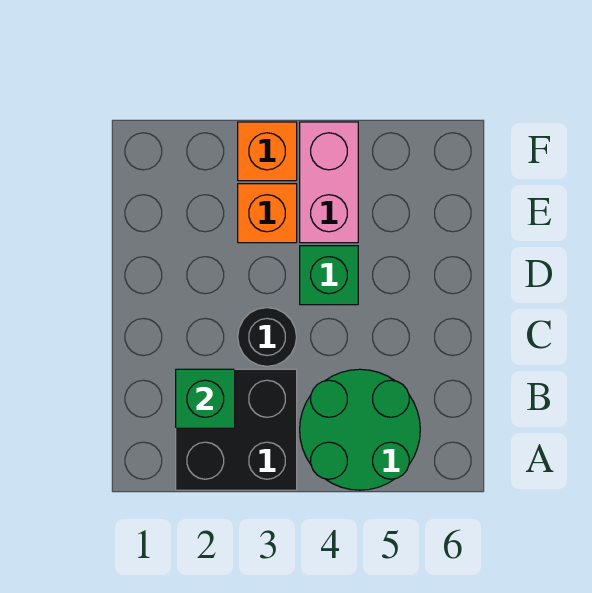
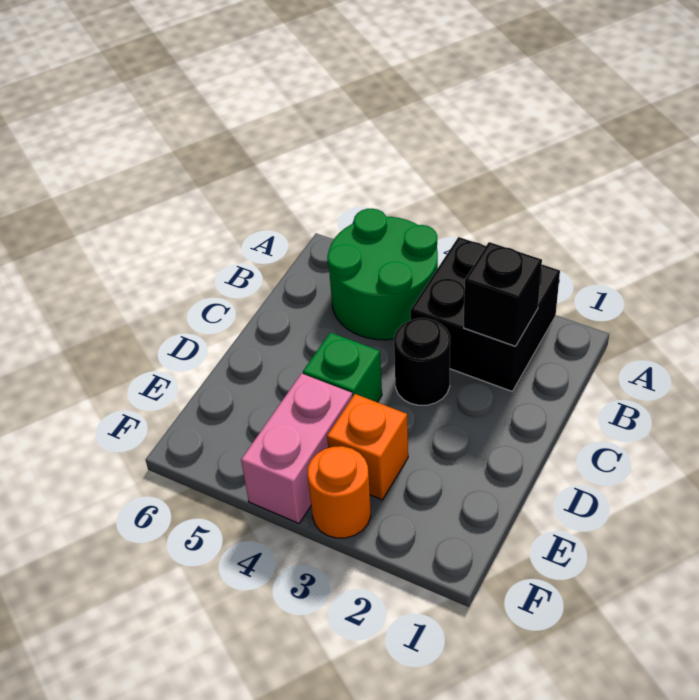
green 1x1 brick [176,369,235,428] -> black 1x1 brick [464,242,542,346]
orange 1x1 brick [238,122,297,181] -> orange 1x1 round brick [308,446,371,538]

